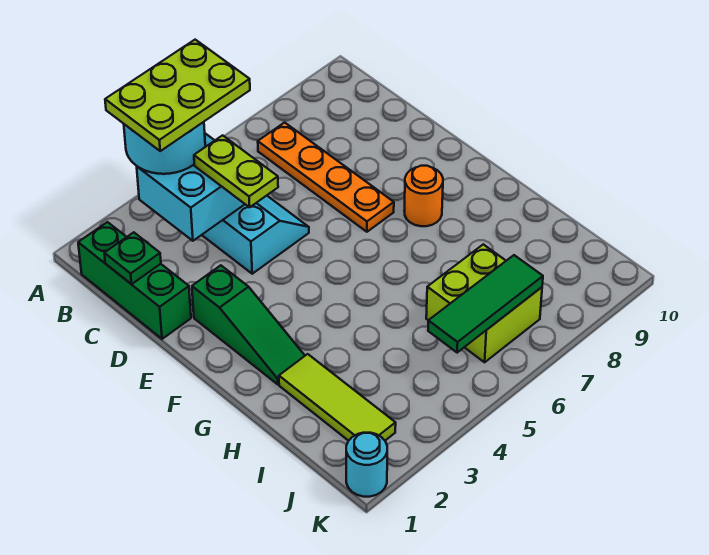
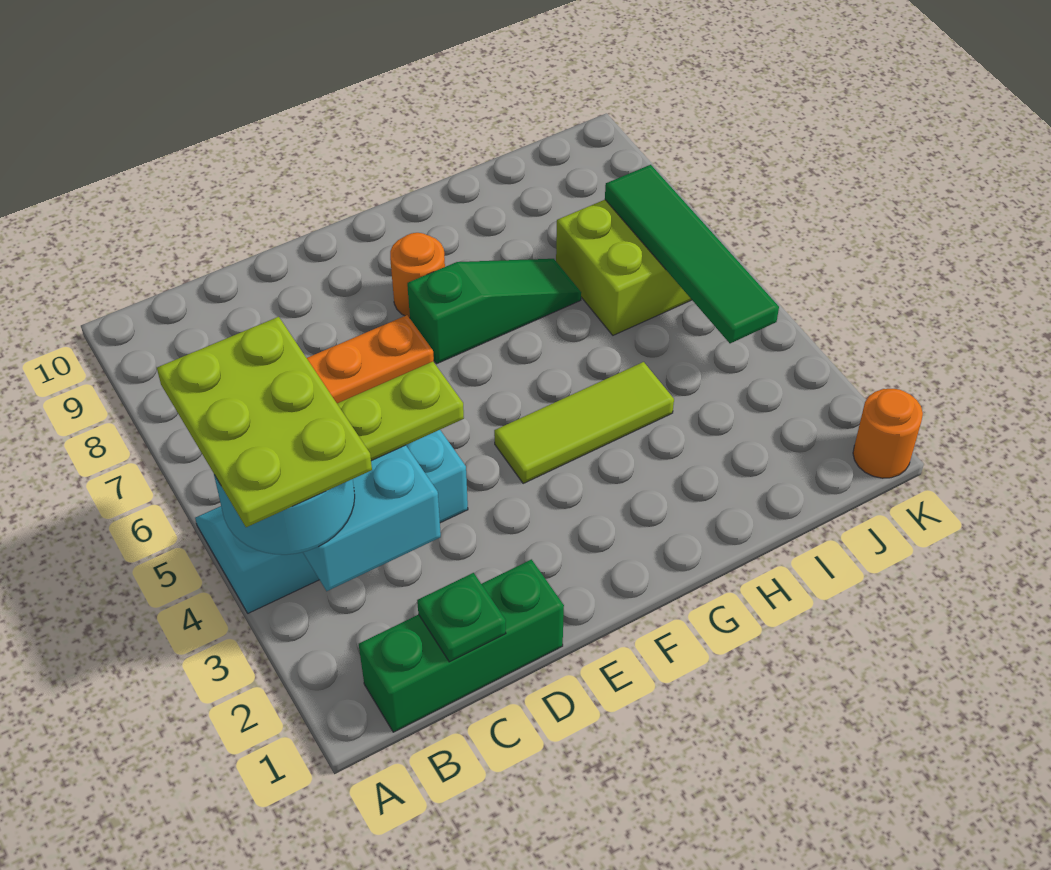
green 1x3 slope [192,265,305,384] -> green 1x3 slope moved to [407,259,581,364]
lime 1x3 tile [279,354,396,441] -> lime 1x3 tile moved to [494,362,674,483]
green 1x3 tile [428,255,543,353] -> green 1x4 tile [605,165,779,343]
cyan 1x1 round brick [346,433,387,497] -> orange 1x1 round brick [853,389,923,478]

